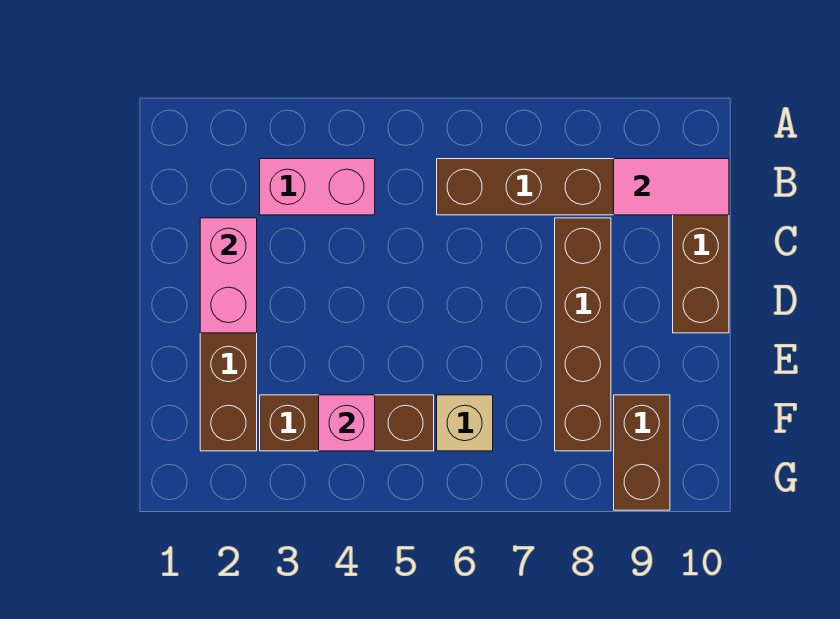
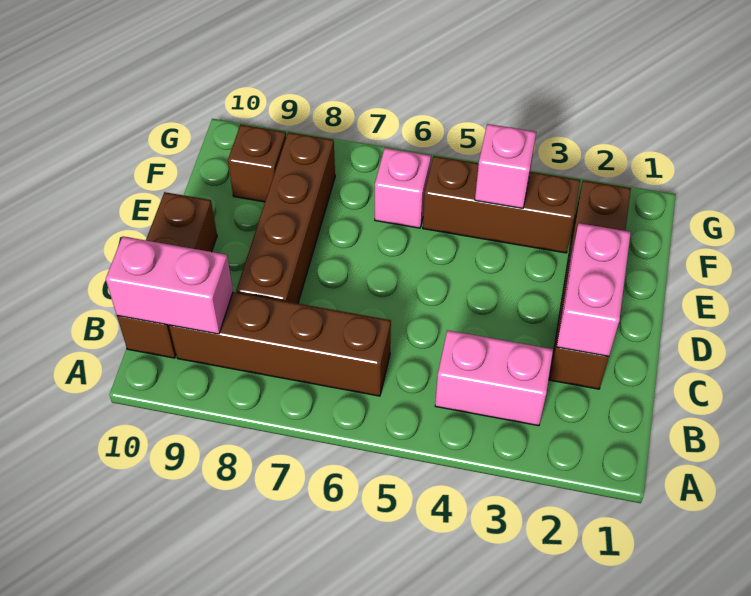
pink 1x2 tile [614,159,729,215] -> pink 1x2 brick [106,237,233,334]
tan 1x1 brick [437,395,493,451] -> pink 1x1 brick [375,148,431,228]
brown 1x2 brick [614,395,670,510] -> brown 1x1 brick [228,125,286,202]

